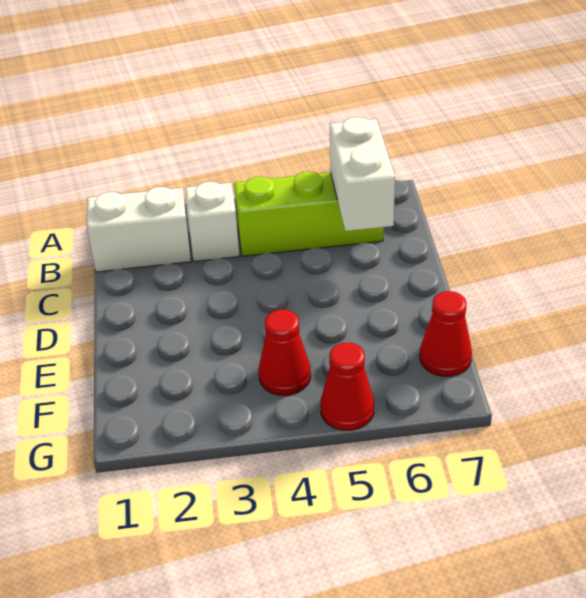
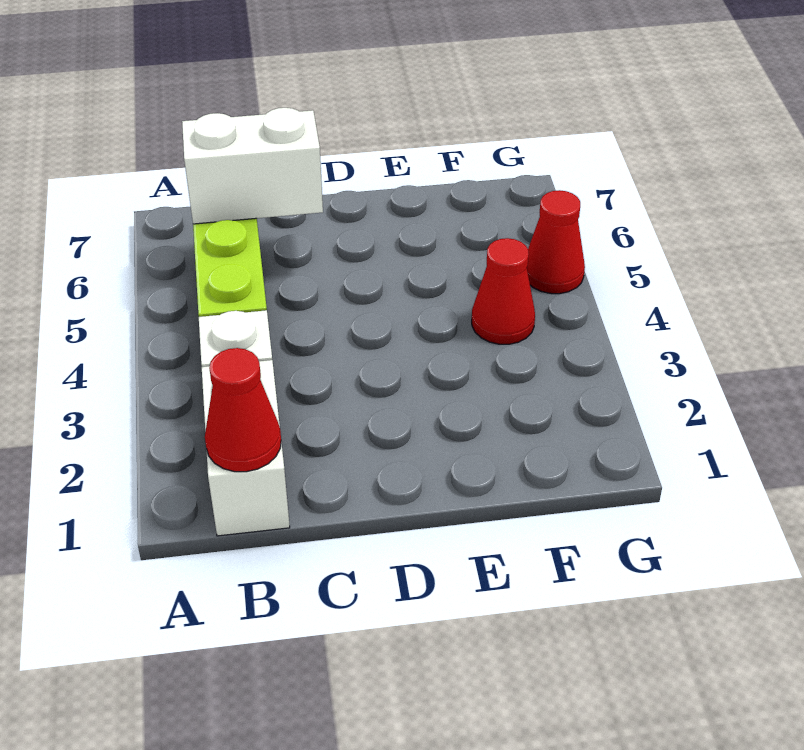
red 1x1 cone [420,291,472,376] -> red 1x1 cone moved to [205,348,281,472]

